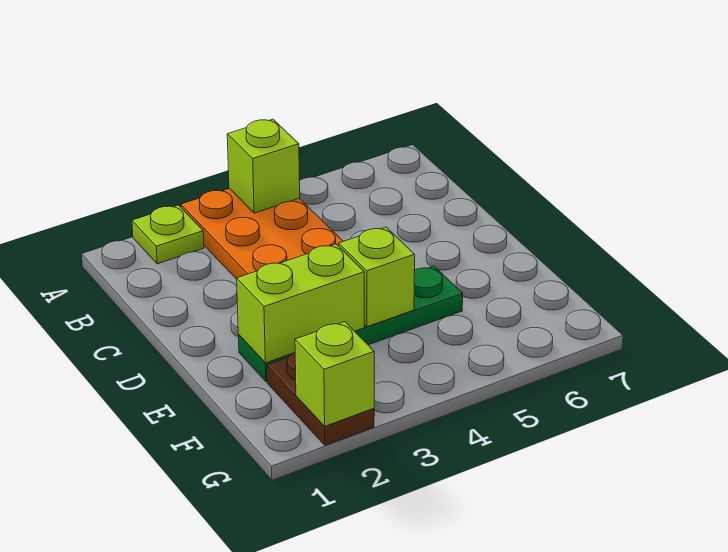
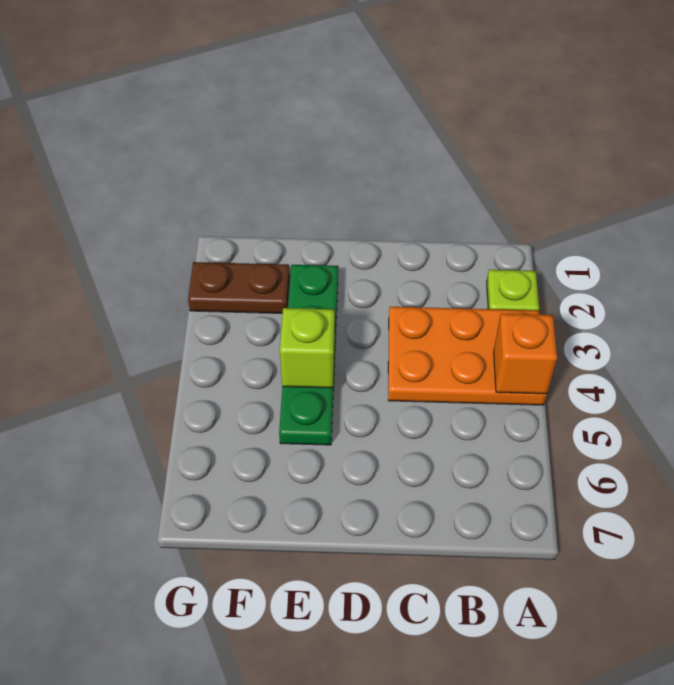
lime 1x1 brick [227,119,300,213] -> orange 1x1 brick [494,314,557,394]
lime 1x2 brick [237,244,364,363] -> none
lime 1x1 brick [295,322,374,426] -> none

